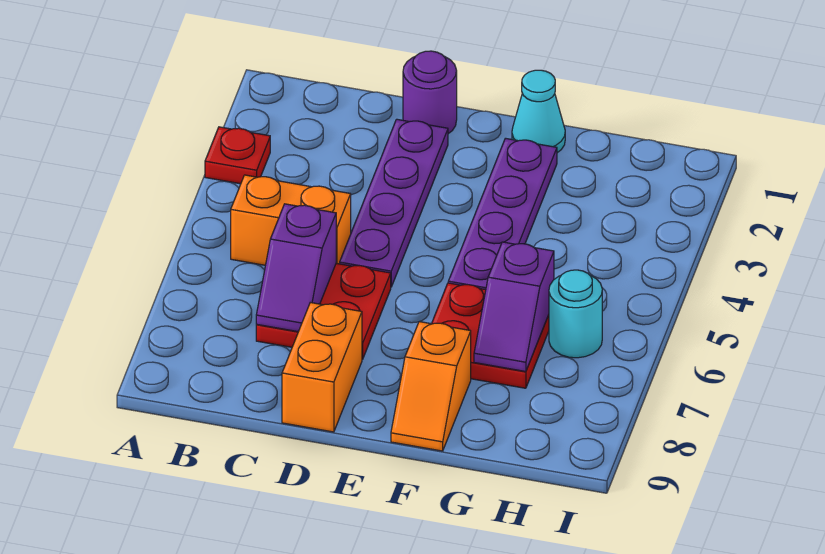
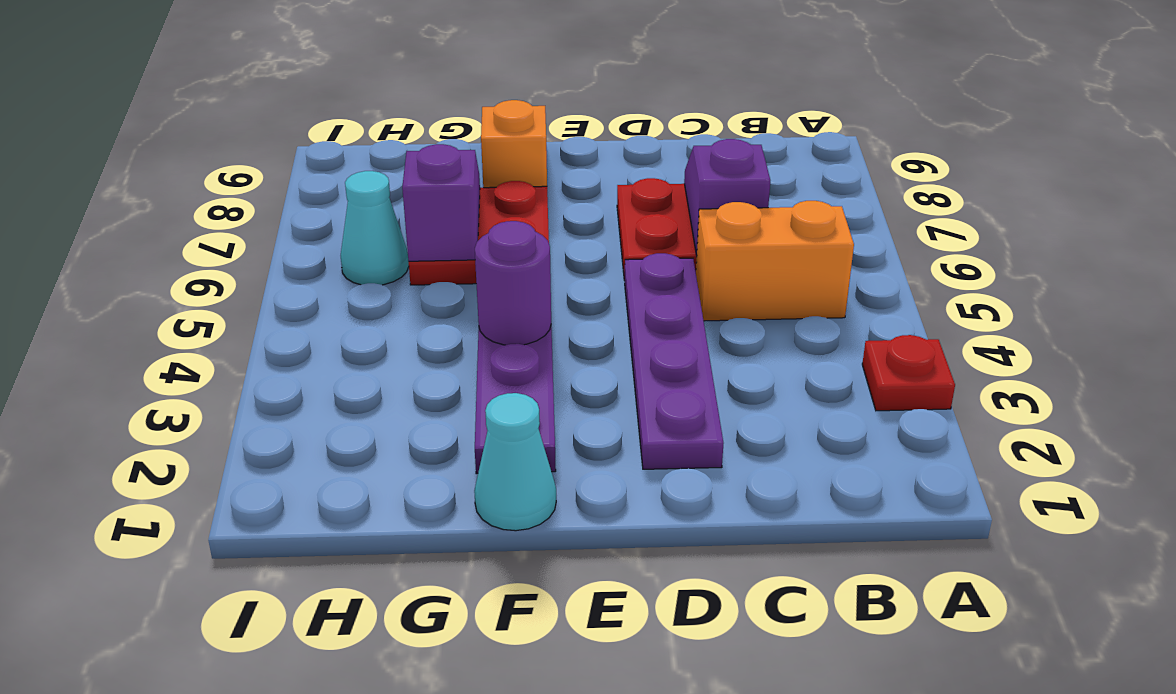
purple 1x1 round brick [403,51,457,134] -> purple 1x1 round brick moved to [475,221,551,345]
orange 1x2 brick [282,303,362,432] -> none
cyan 1x1 round brick [549,270,602,358] -> cyan 1x1 cone [341,171,409,285]

